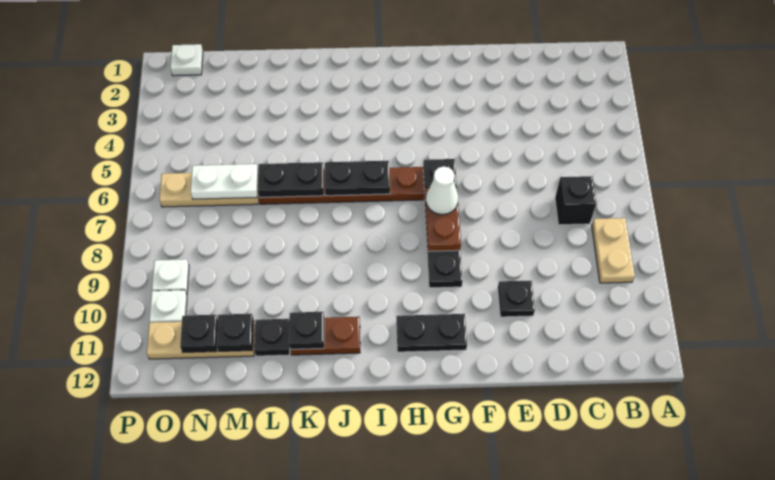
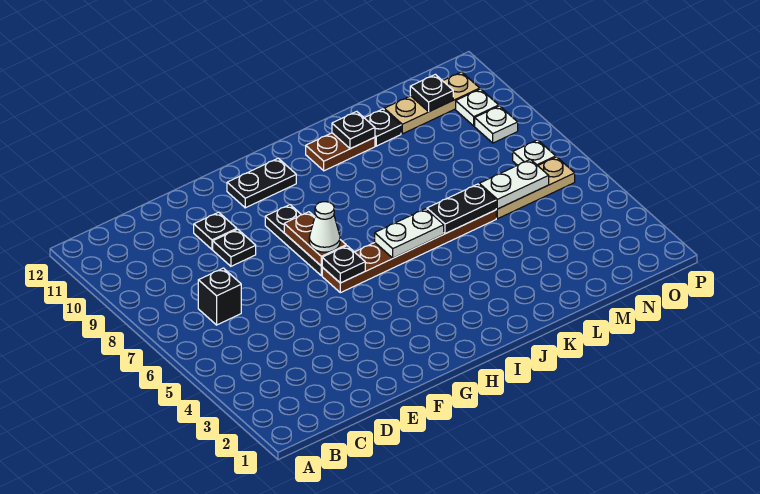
tan 1x2 plate [592,218,635,283] -> none
black 1x2 plate [325,161,390,196] -> white 1x2 plate [375,209,444,258]
black 1x1 plate [217,314,254,351] -> black 1x1 plate moved to [213,229,256,266]
white 1x1 plate [170,44,203,76] -> white 1x1 plate moved to [513,140,556,166]

